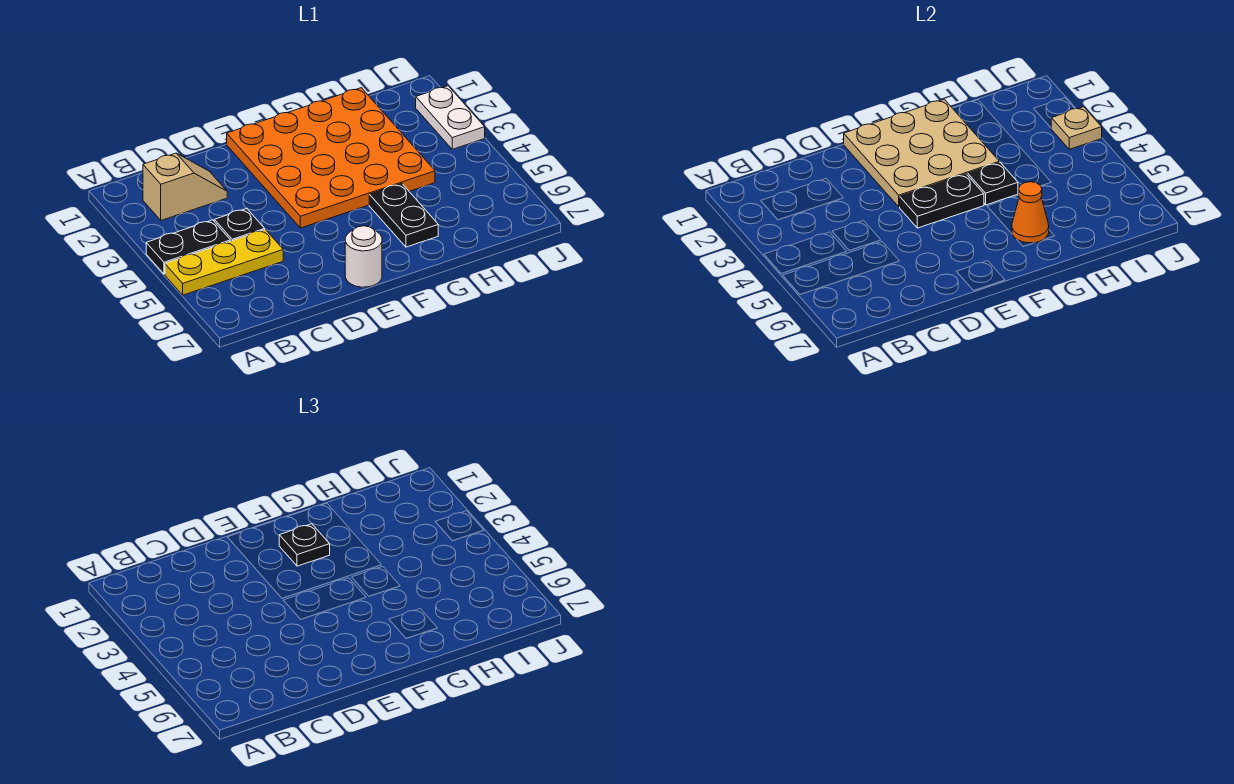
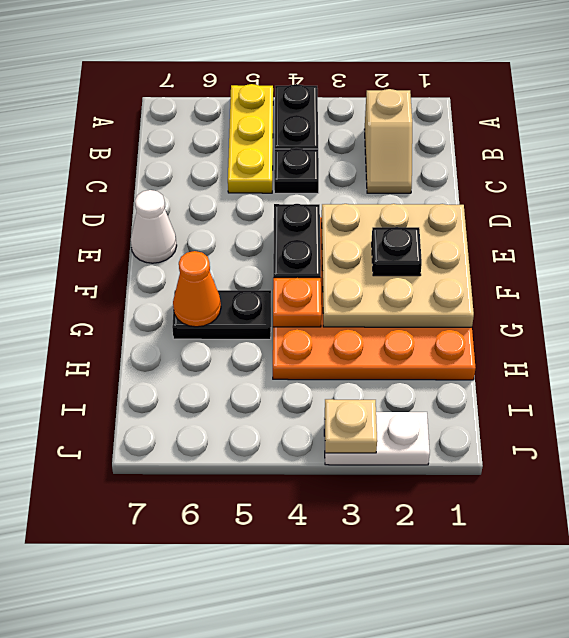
white 1x1 round brick [345,226,382,287] -> white 1x1 cone [131,190,177,263]
black 1x1 plate [968,162,1018,205] -> orange 1x1 plate [273,278,321,327]

